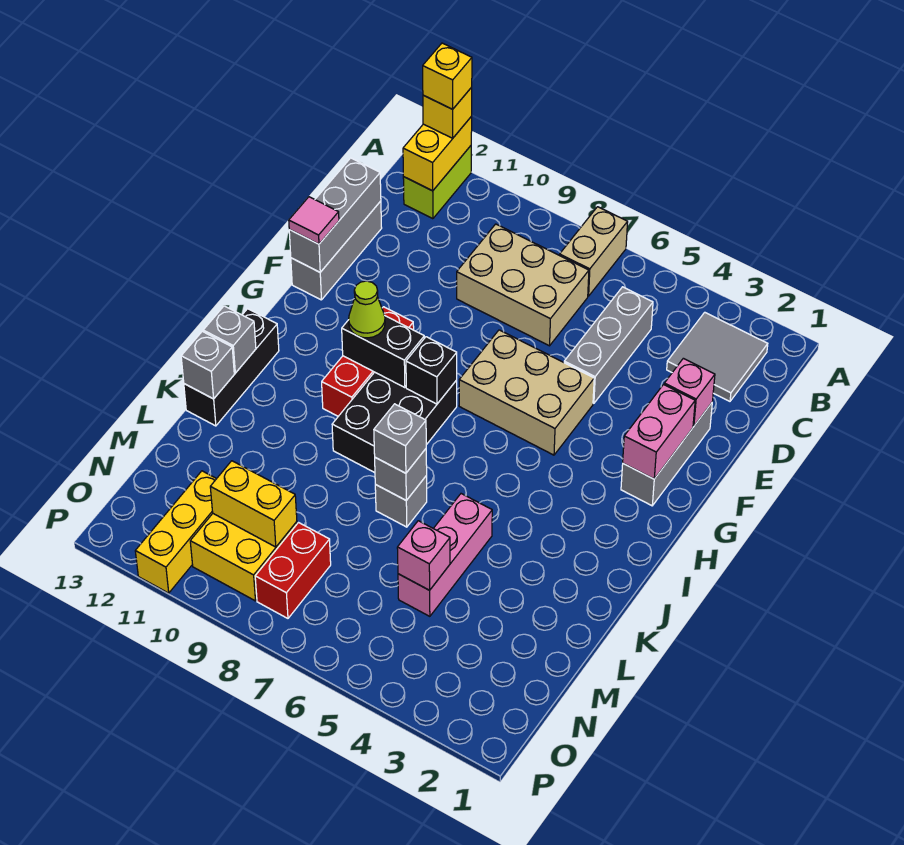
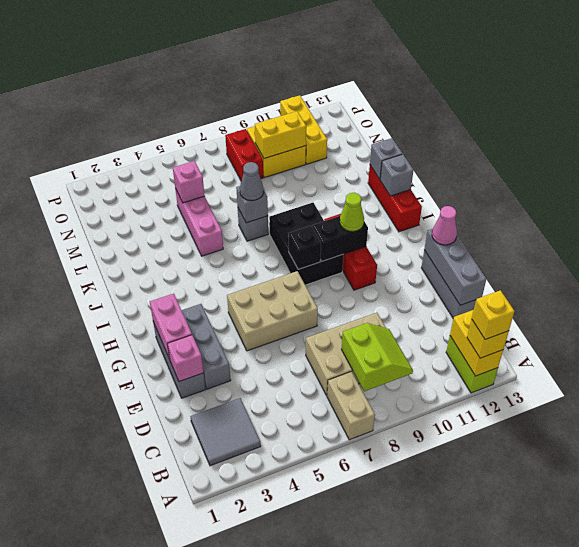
none -> lime 2x2 slope [341,323,413,391]
grey 1x3 brick [564,287,653,403] -> grey 1x3 brick moved to [182,304,231,389]
pink 1x1 tile [289,197,339,244] -> pink 1x1 cone [432,206,457,245]
black 1x3 brick [184,309,279,426] -> red 1x3 brick [368,165,422,232]
grey 1x1 brick [374,404,426,473] -> grey 1x1 cone [240,162,264,201]

